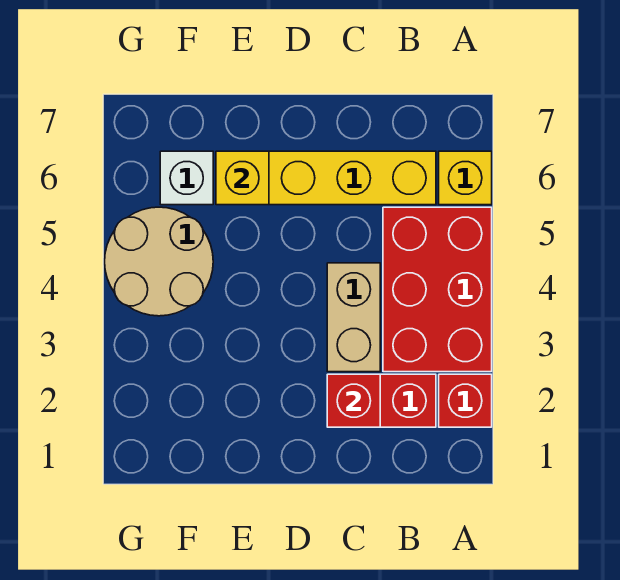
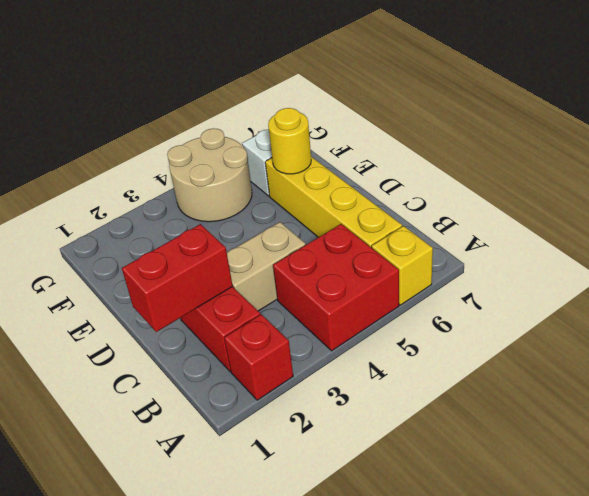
red 2x3 brick [383,207,492,372] -> red 2x2 brick [273,224,399,351]
red 1x1 brick [327,374,380,427] -> red 1x2 brick [122,224,233,332]
yellow 1x1 brick [216,151,269,205] -> yellow 1x1 round brick [268,108,311,174]

